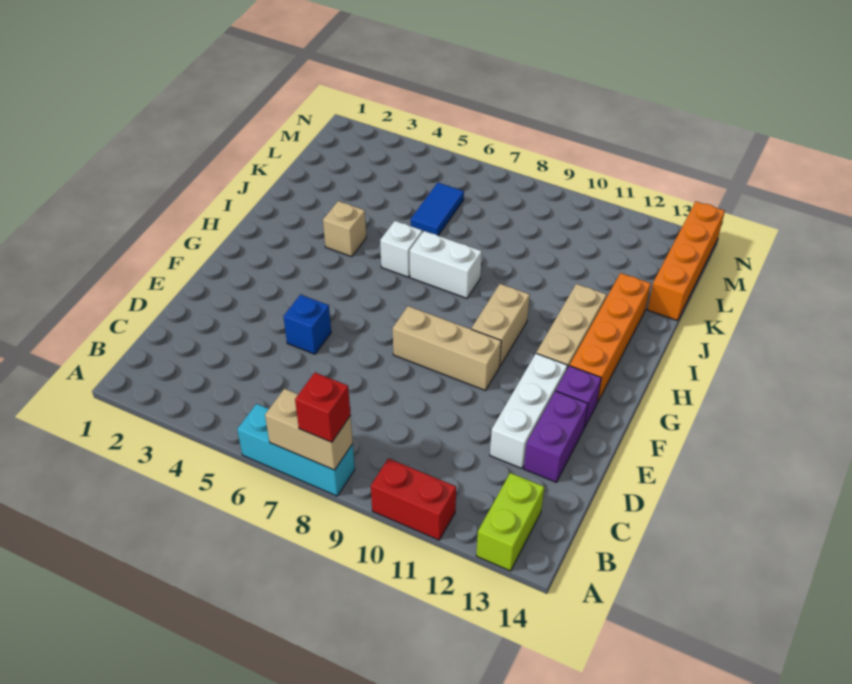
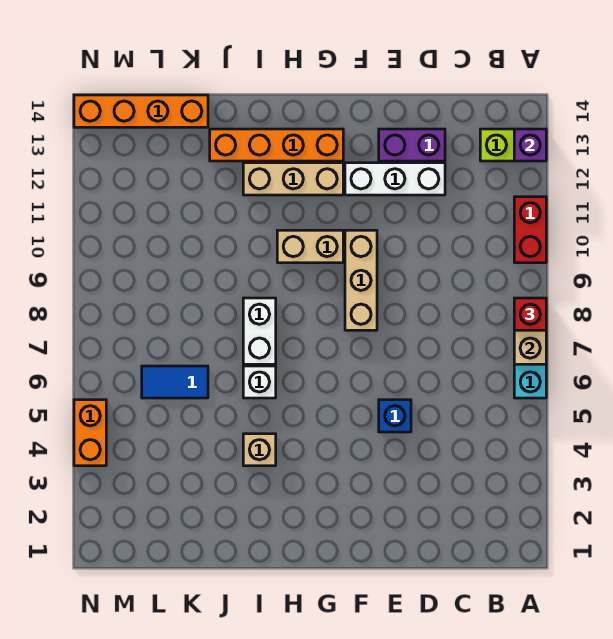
purple 1x1 brick [556,366,601,428] -> purple 1x1 brick moved to [514,129,546,161]
none -> orange 1x2 brick [74,400,106,466]

